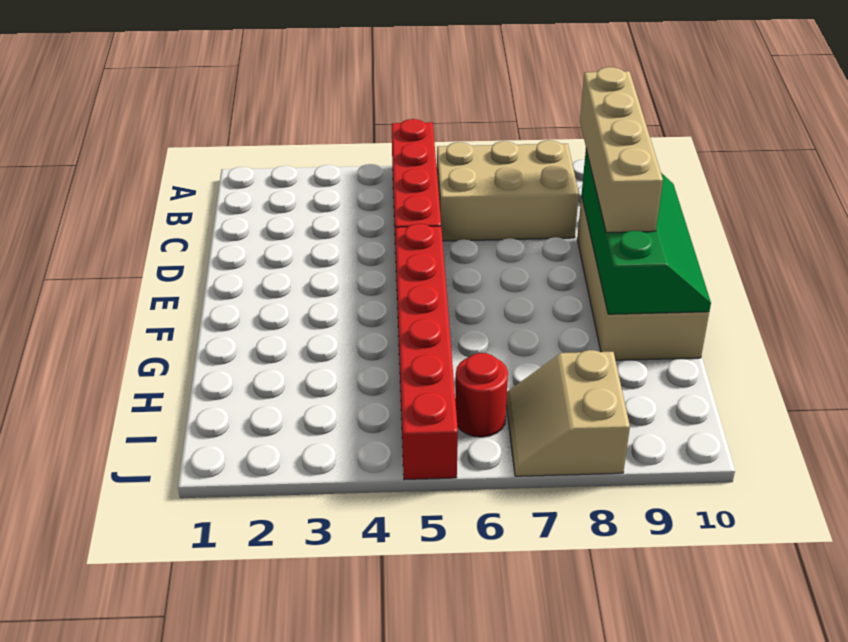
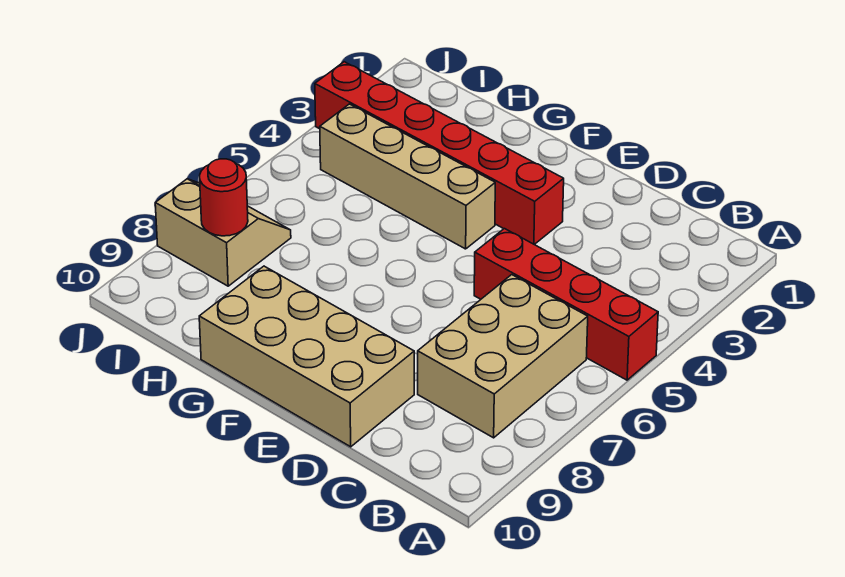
tan 1x4 brick [580,67,663,233] -> tan 1x4 brick moved to [320,104,495,249]
green 2x4 slope [581,150,711,314] -> none
red 1x6 brick [395,224,458,480] -> red 1x6 brick moved to [315,62,564,245]
red 1x1 round brick [455,353,508,437] -> red 1x1 round brick moved to [200,159,248,236]

